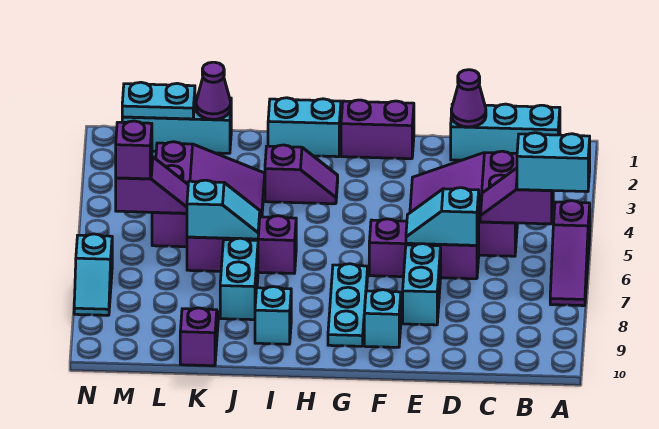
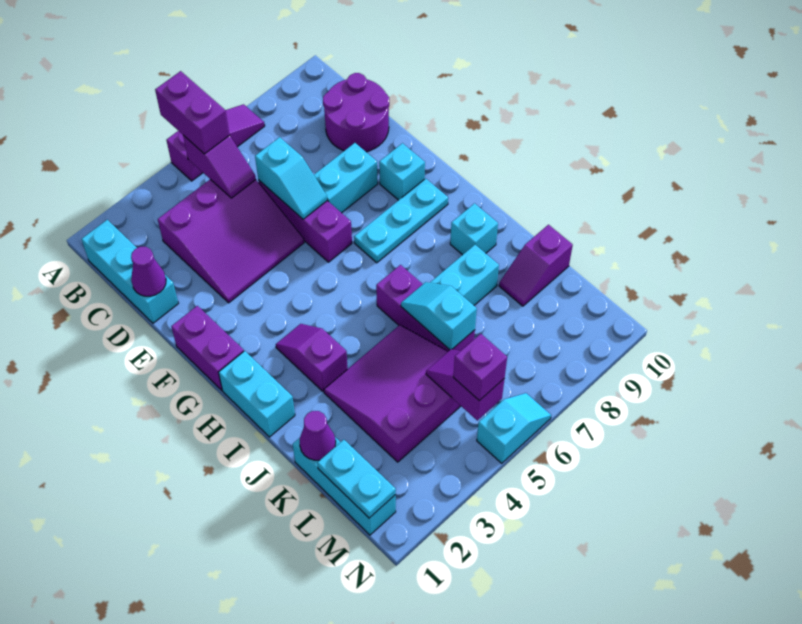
cyan 1x2 brick [517,133,590,192] -> purple 1x2 brick [155,71,229,154]
none -> purple 2x2 round brick [323,73,389,152]
cyan 1x2 slope [74,234,112,315] -> cyan 1x2 slope moved to [477,393,551,463]

